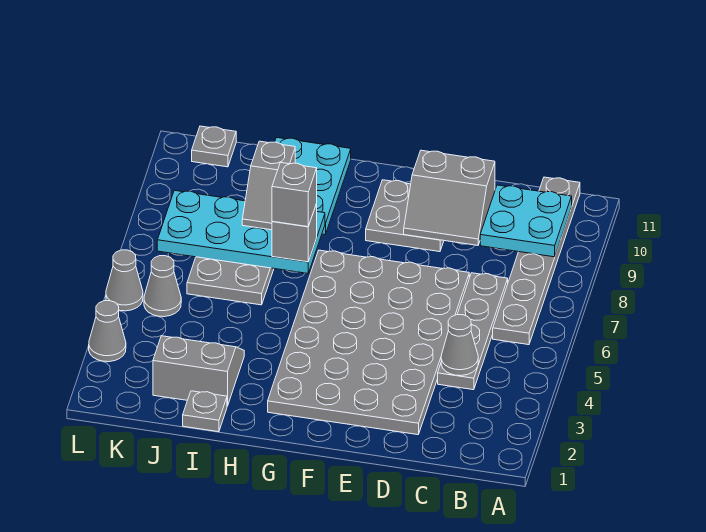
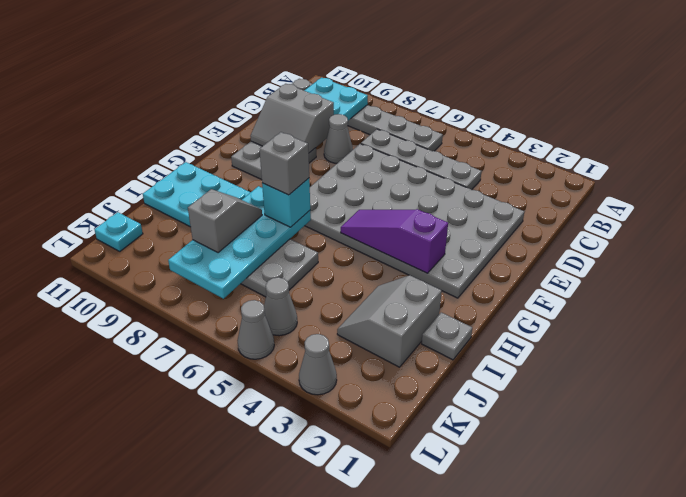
grey 1x1 cone [441,315,478,376] -> grey 1x1 cone moved to [324,114,353,163]
grey 2x2 slope [404,150,495,245] -> grey 2x2 slope turned to [250,84,334,153]
none -> purple 1x3 slope [341,209,448,273]
grey 1x1 brick [272,204,317,262] -> cyan 1x1 brick [262,178,310,227]
grey 1x2 slope [242,141,295,230] -> grey 1x2 slope turned to [188,189,262,253]
grey 1x1 plate [192,126,236,167] -> cyan 1x1 plate [95,212,143,251]

